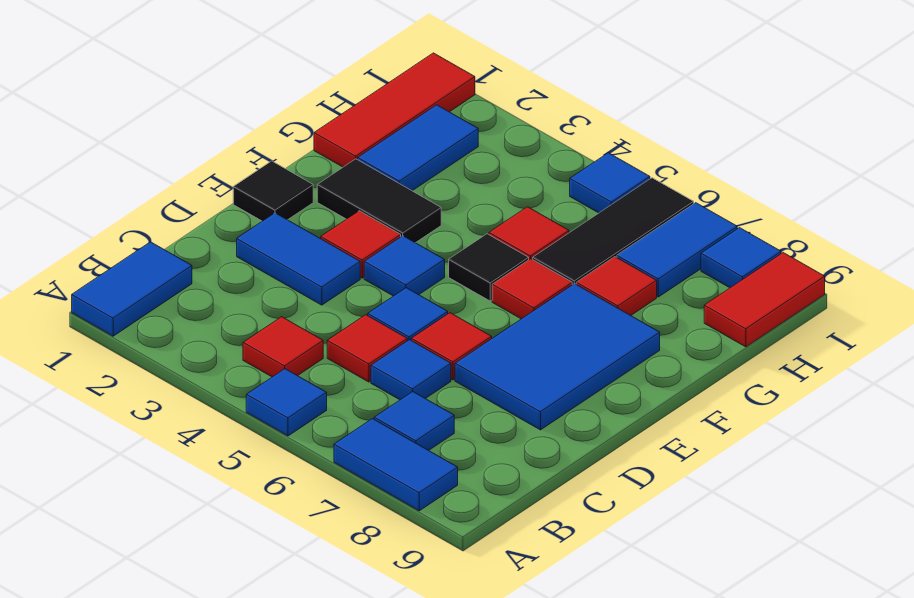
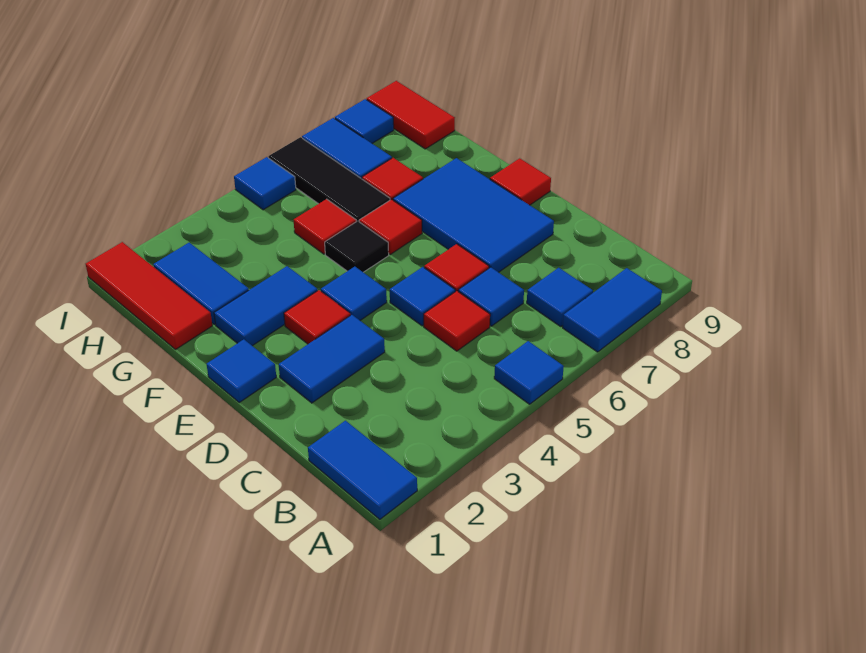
red 1x1 tile [243,317,323,377] -> red 1x1 tile moved to [490,158,551,205]
black 1x1 tile [233,161,313,221] -> blue 1x1 tile [207,339,276,402]
black 1x2 tile [317,159,441,243] -> blue 1x2 tile [214,266,318,346]

